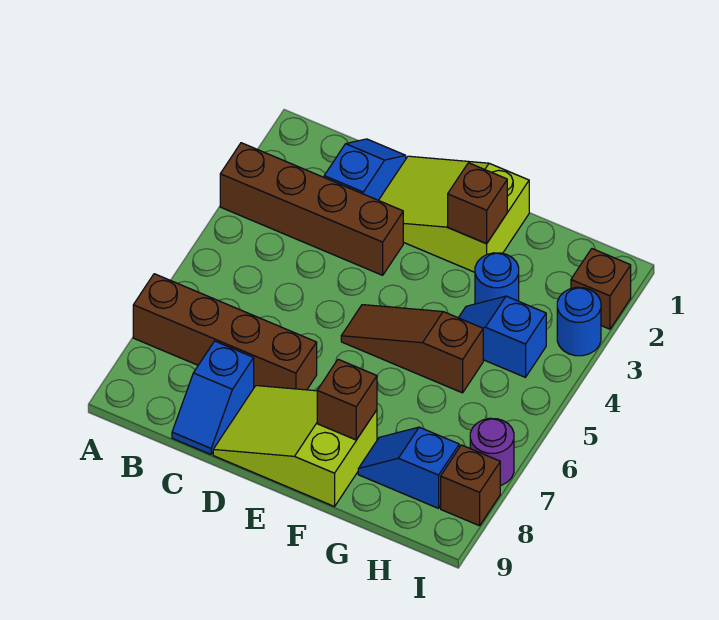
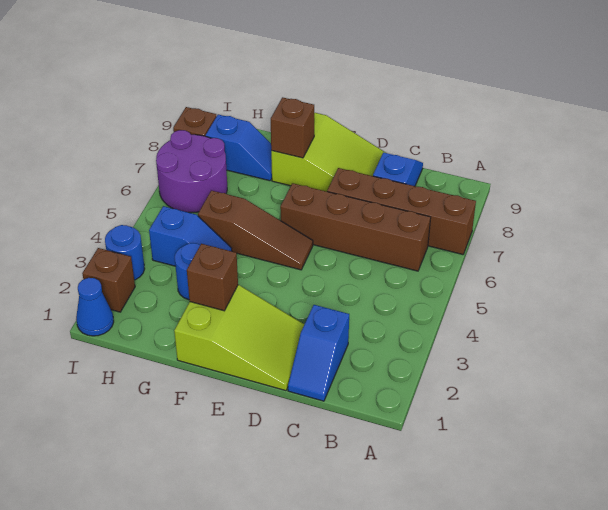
brown 1x4 brick [220,143,403,275] -> brown 1x4 brick moved to [280,183,431,271]
none -> blue 1x1 cone [76,278,114,336]
purple 1x1 round brick [470,418,514,486] -> purple 2x2 round brick [156,130,227,213]

